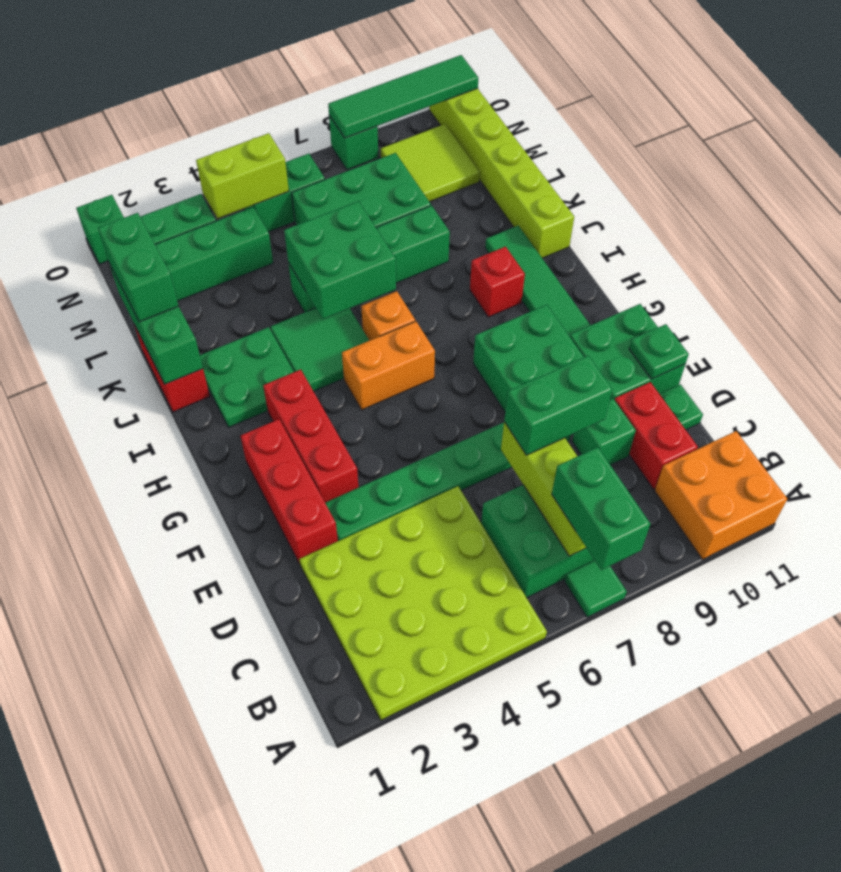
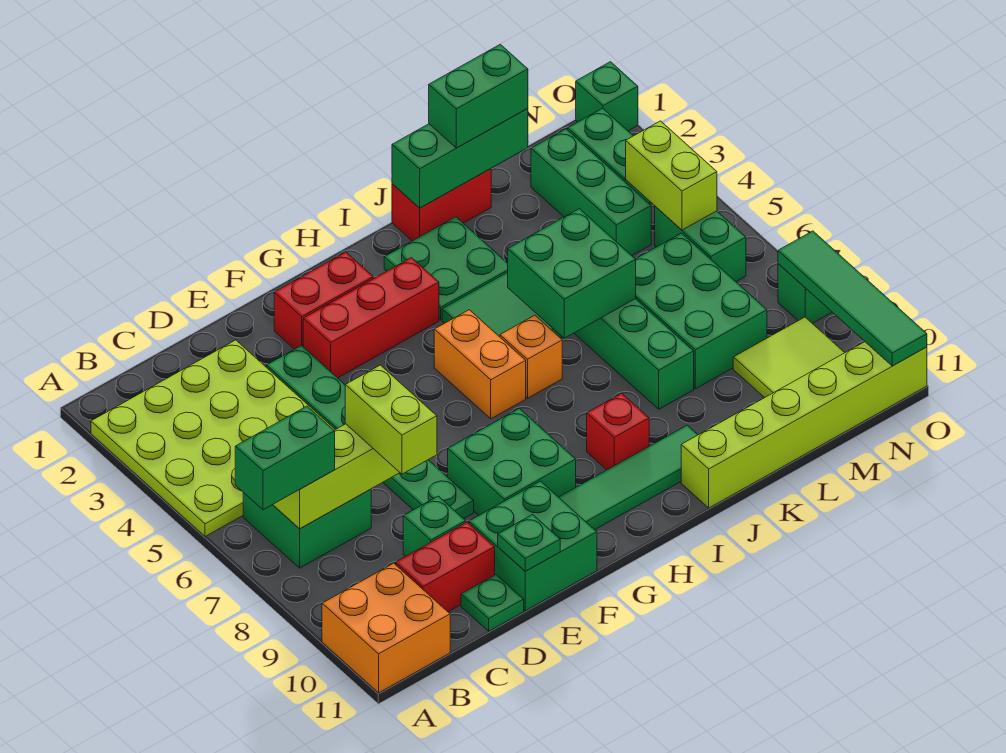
green 1x1 tile [565,560,627,617] -> none
green 1x2 brick [504,356,612,455] -> lime 1x2 brick [345,365,437,474]
red 1x3 brick [241,419,338,564] -> red 1x2 brick [274,252,373,349]

